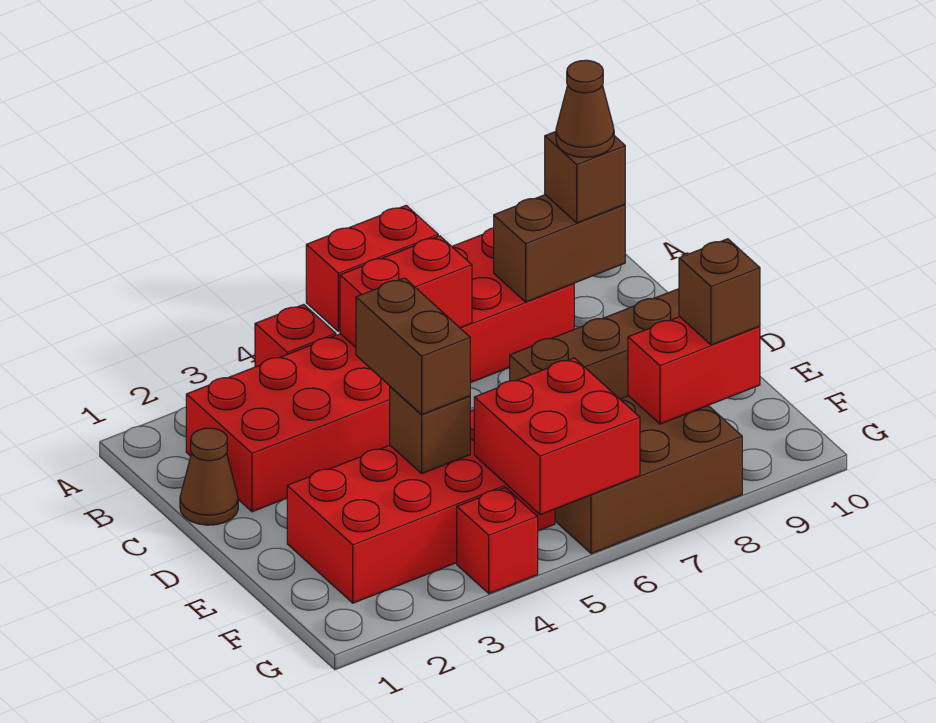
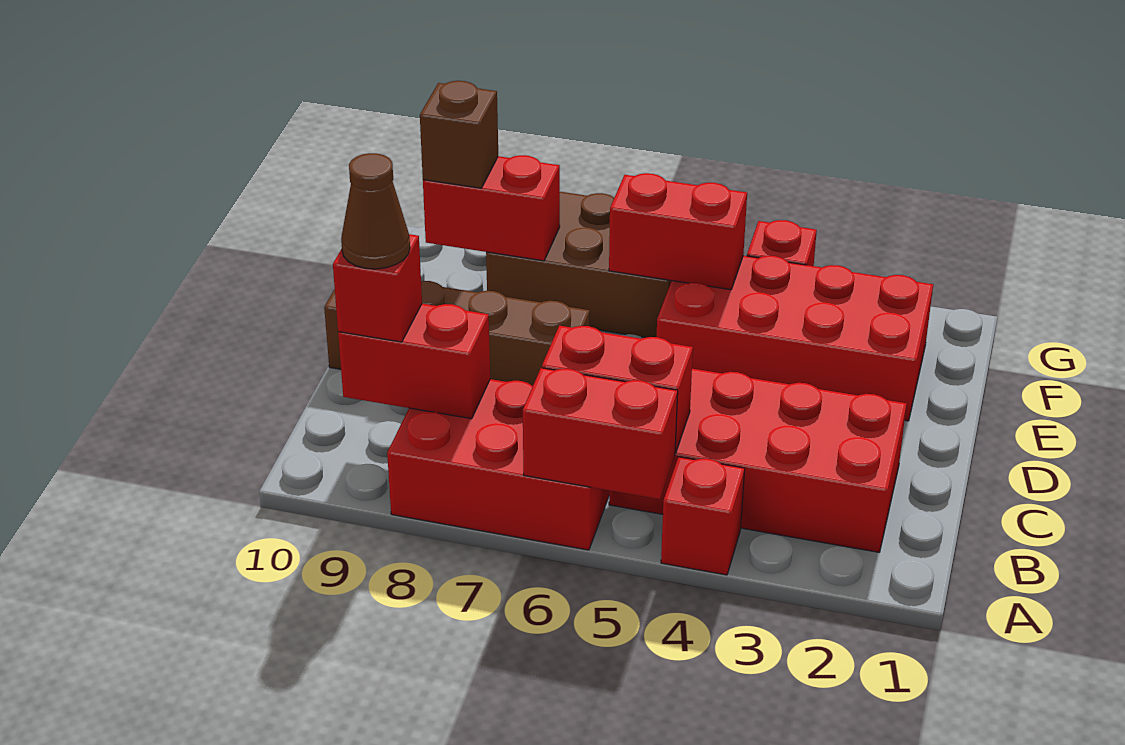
brown 1x2 brick [494,195,625,302] -> red 1x2 brick [338,304,490,419]
brown 1x1 brick [545,132,625,223] -> red 1x1 brick [333,234,422,342]
brown 1x1 cone [180,428,238,525] -> none
brown 1x2 brick [356,278,470,414] -> none
brown 1x1 brick [390,387,470,474] -> none
red 2x2 brick [474,358,640,515] -> red 1x2 brick [609,173,747,290]

